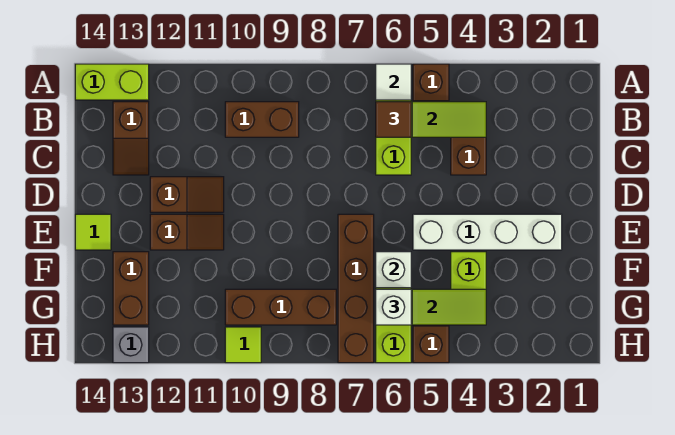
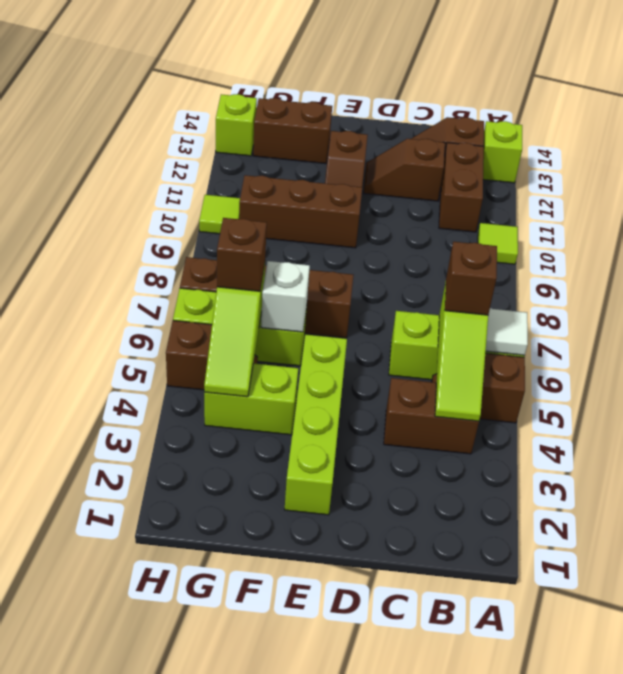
lime 1x2 brick [75,64,149,100] -> lime 1x1 brick [483,121,522,183]
brown 1x1 tile [376,102,411,137] -> brown 1x1 brick [445,242,497,315]
brown 1x2 brick [225,102,299,137] -> brown 1x2 brick moved to [439,143,484,232]
brown 1x2 slope [150,177,224,212] -> brown 1x2 slope turned to [363,139,445,201]
white 1x4 brick [413,214,562,250] -> lime 1x4 brick [285,334,347,515]
lime 1x1 tile [75,214,111,250] -> lime 1x1 tile moved to [478,223,518,264]
white 1x1 brick [376,289,411,325] -> brown 1x1 brick [217,218,267,291]
brown 1x3 brick [225,289,336,325] -> brown 1x3 brick turned to [239,175,362,248]
grey 1x1 brick [113,327,149,363] -> lime 1x1 brick [216,94,257,156]

